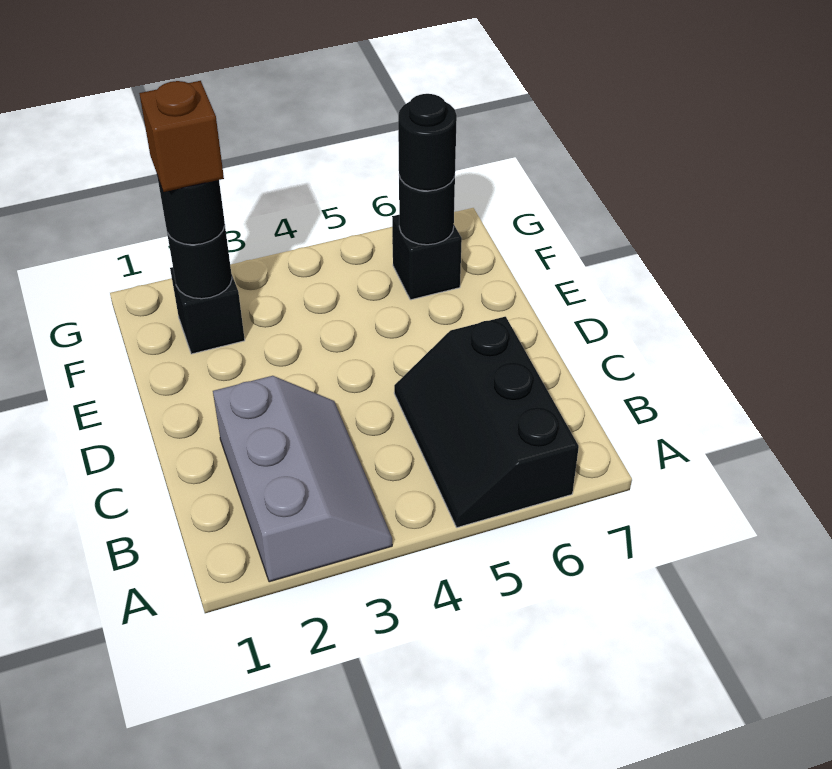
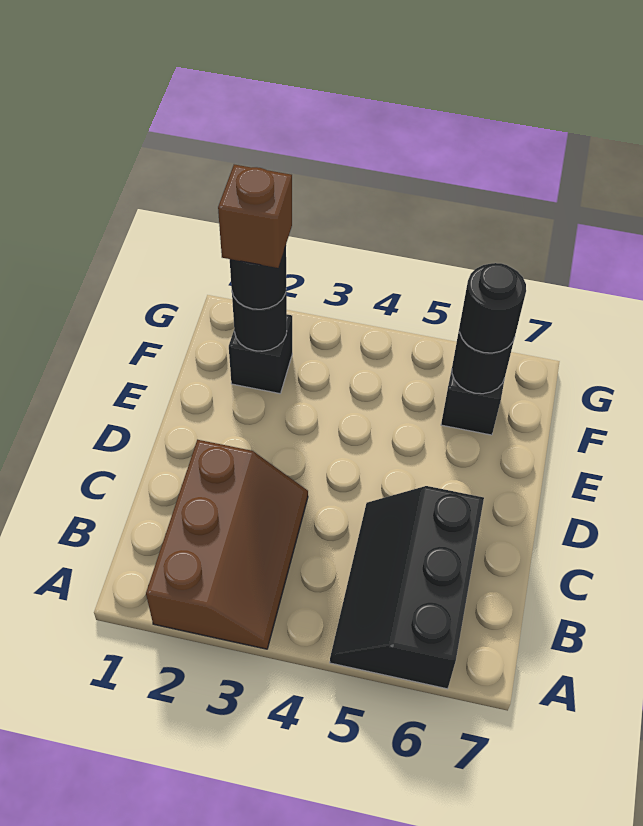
grey 2x3 slope [213,376,392,582] -> brown 2x3 slope [146,440,308,649]

